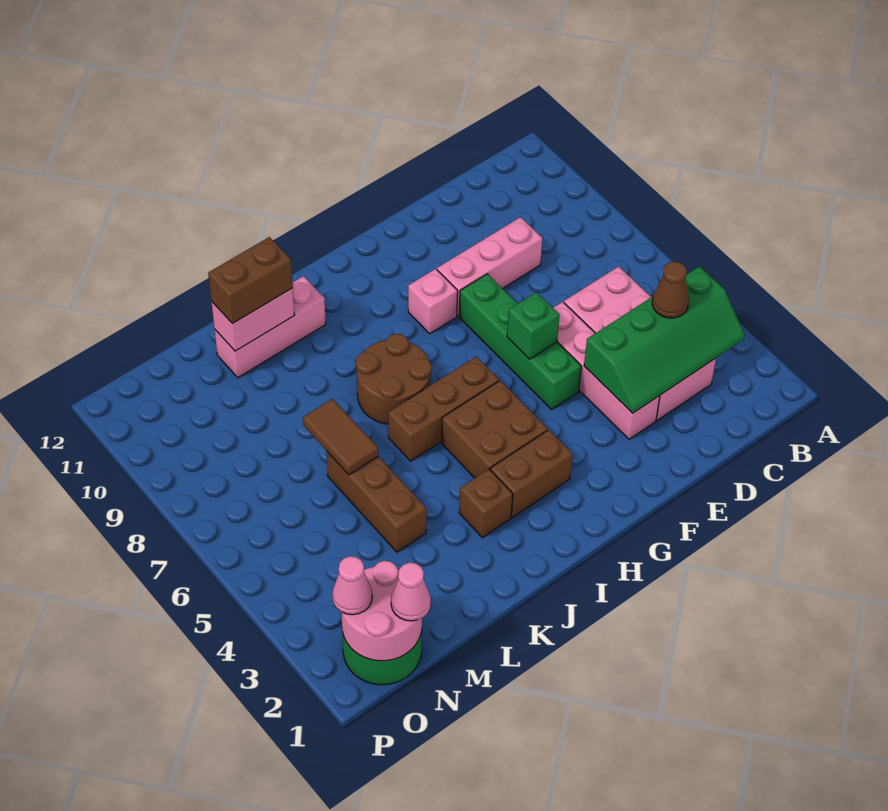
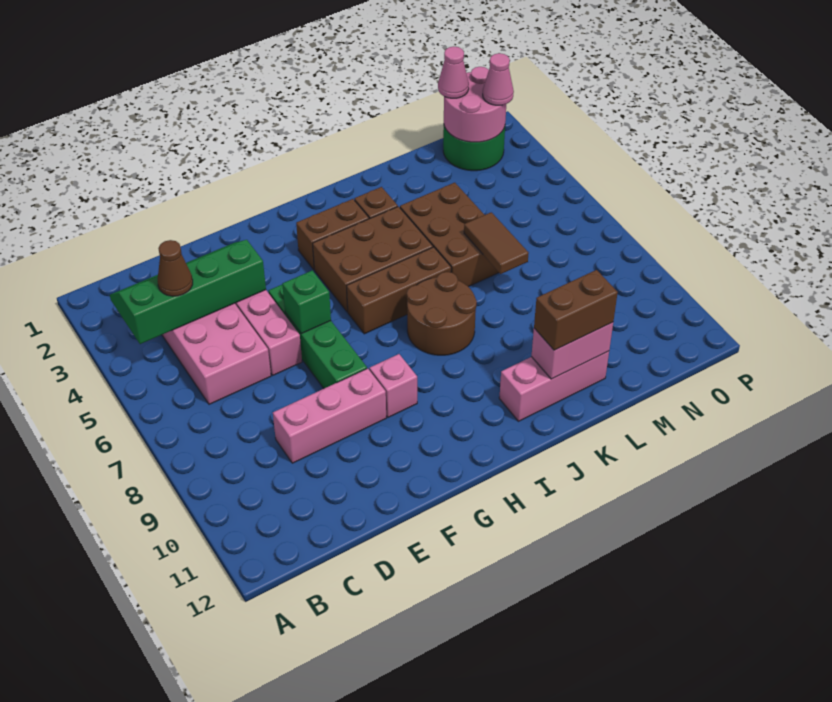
brown 2x2 brick [442,381,548,478] -> brown 2x3 brick [313,207,433,312]
brown 1x3 brick [327,452,427,552] -> brown 2x3 brick [400,183,499,287]

